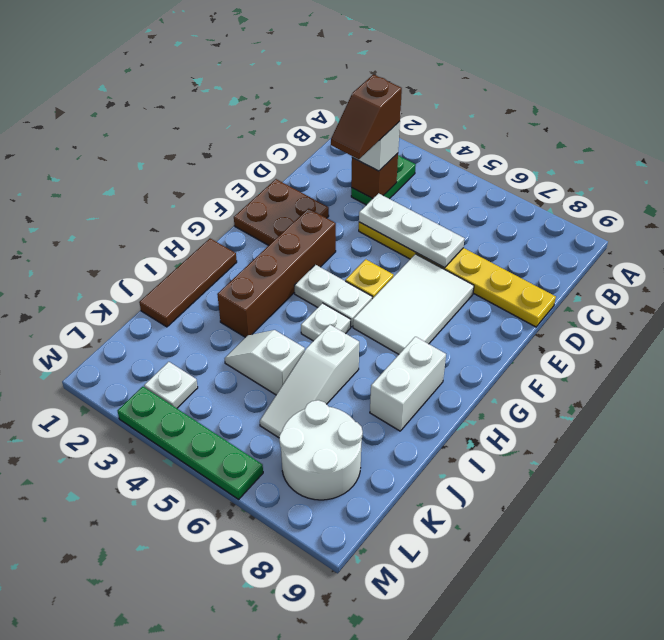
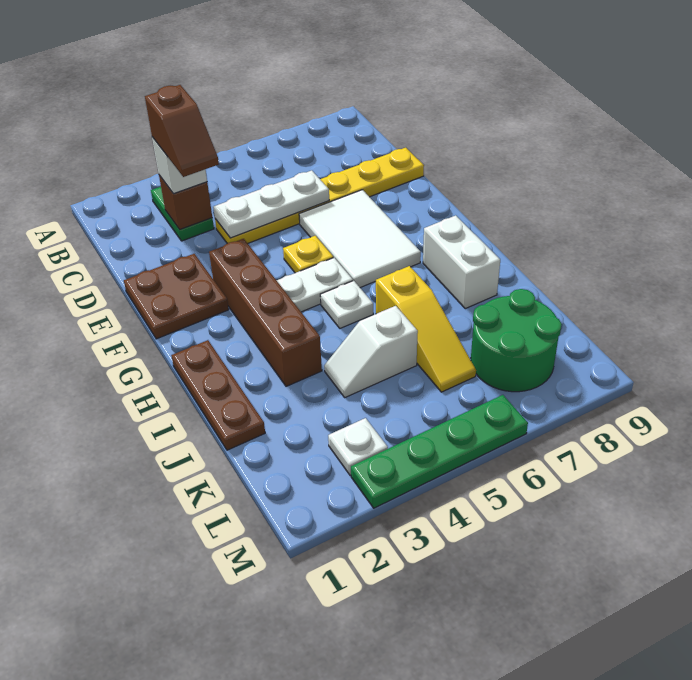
brown 1x3 tile [139,239,237,327] -> brown 1x3 plate [171,340,265,450]
white 1x3 slope [260,325,359,438] -> yellow 1x3 slope [376,266,476,392]
white 2x2 round brick [279,400,363,500] -> green 2x2 round brick [471,289,562,392]

